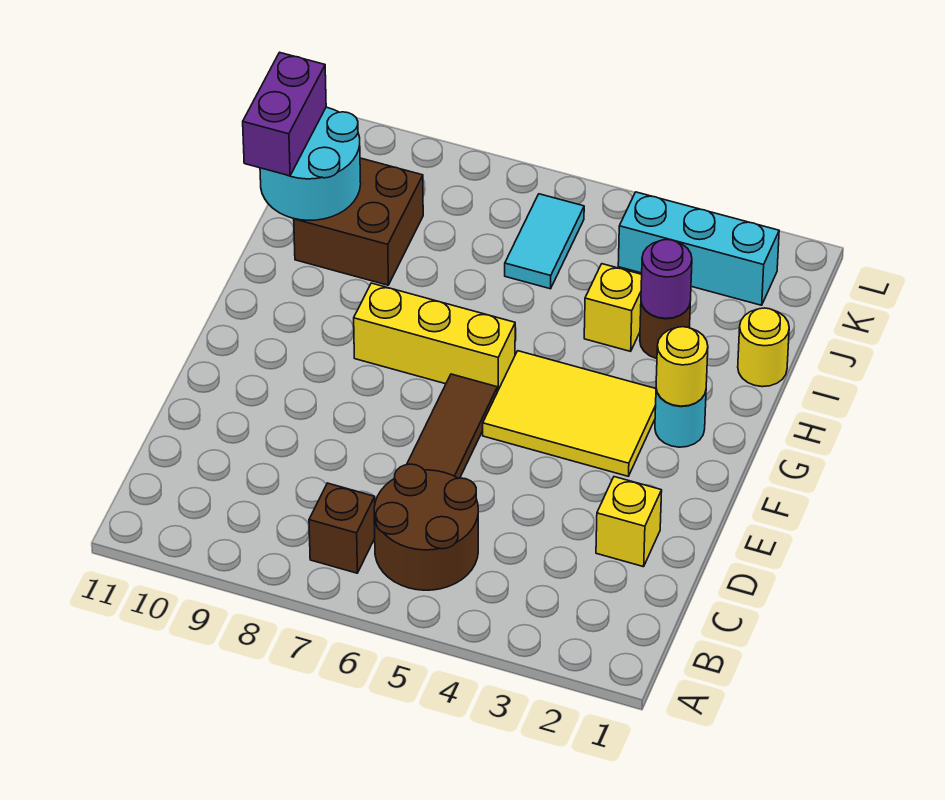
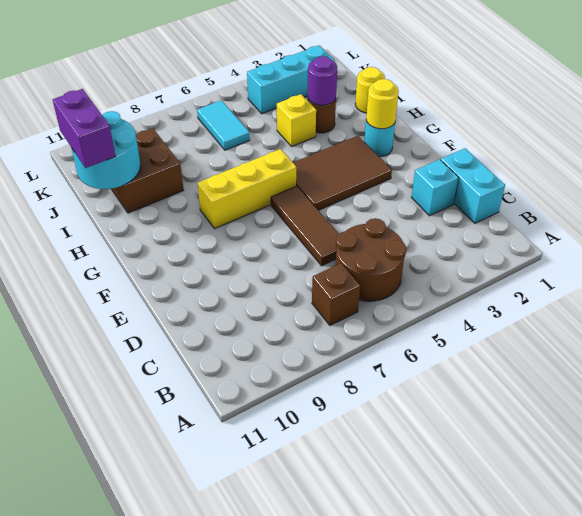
none -> cyan 1x2 brick [441,148,505,223]
yellow 1x1 brick [596,477,662,567] -> cyan 1x1 brick [411,159,459,216]
yellow 2x3 tile [483,351,656,476] -> brown 2x3 tile [293,136,392,211]

